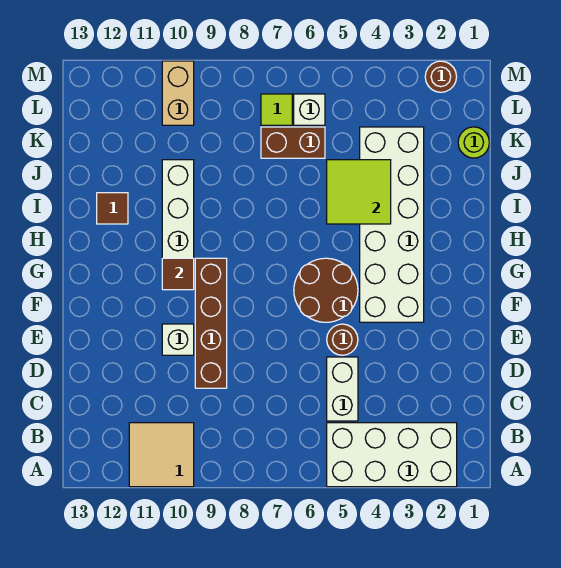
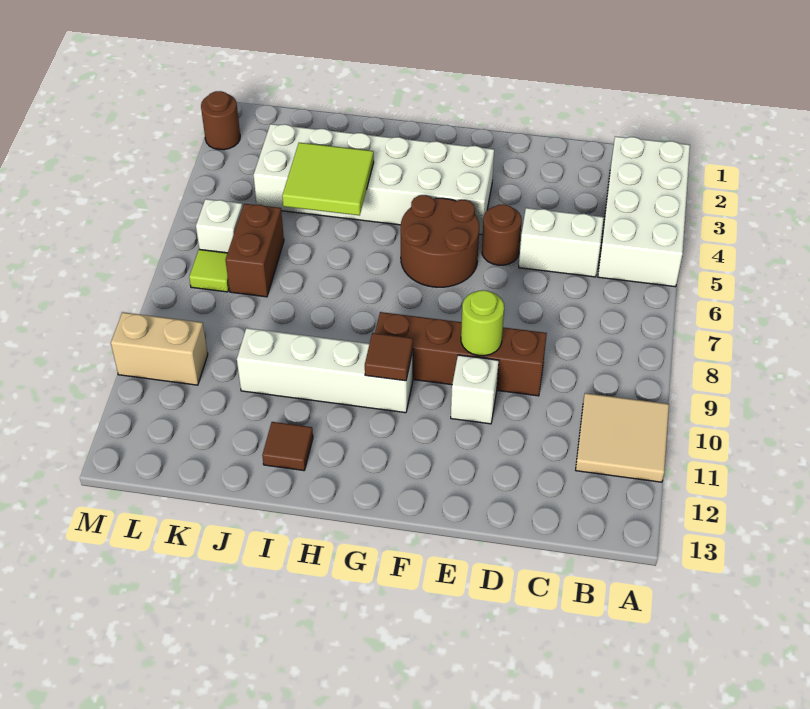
lime 1x1 round brick [458,127,489,158] -> lime 1x1 round brick moved to [461,290,504,356]

